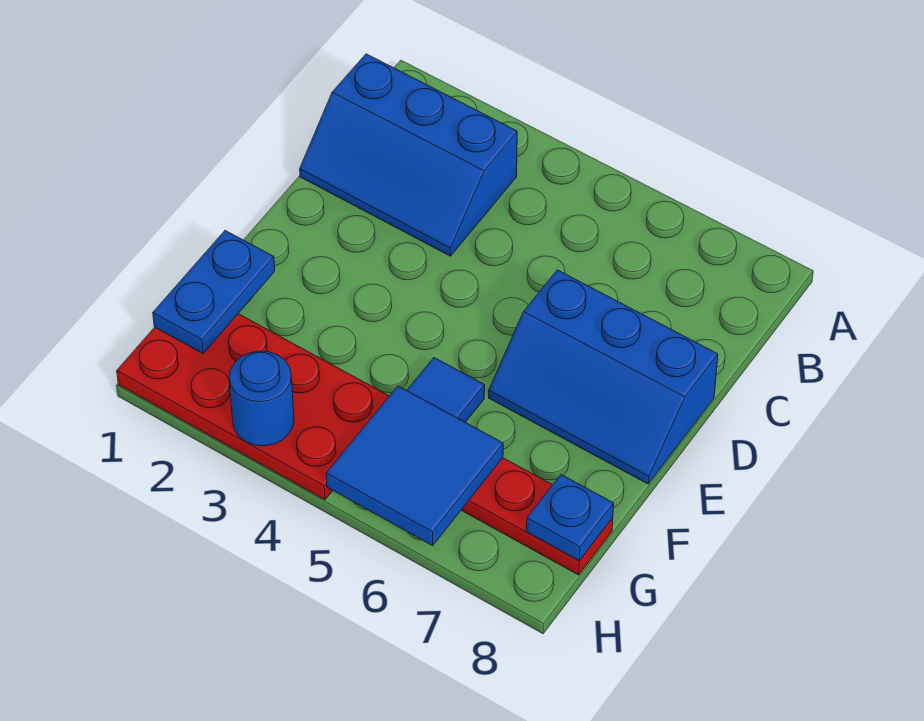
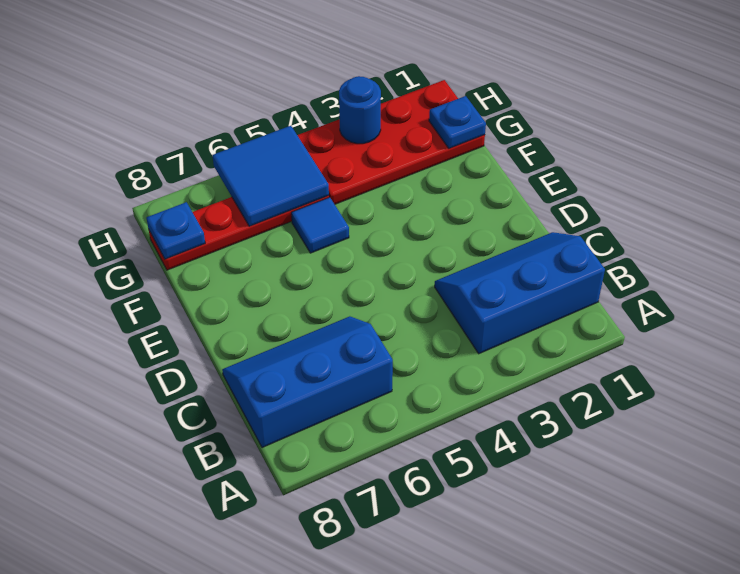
blue 2x3 slope [489,270,718,484] -> blue 2x3 slope moved to [222,316,393,448]
blue 1x2 plate [153,231,275,354] -> blue 1x1 plate [429,96,486,148]

